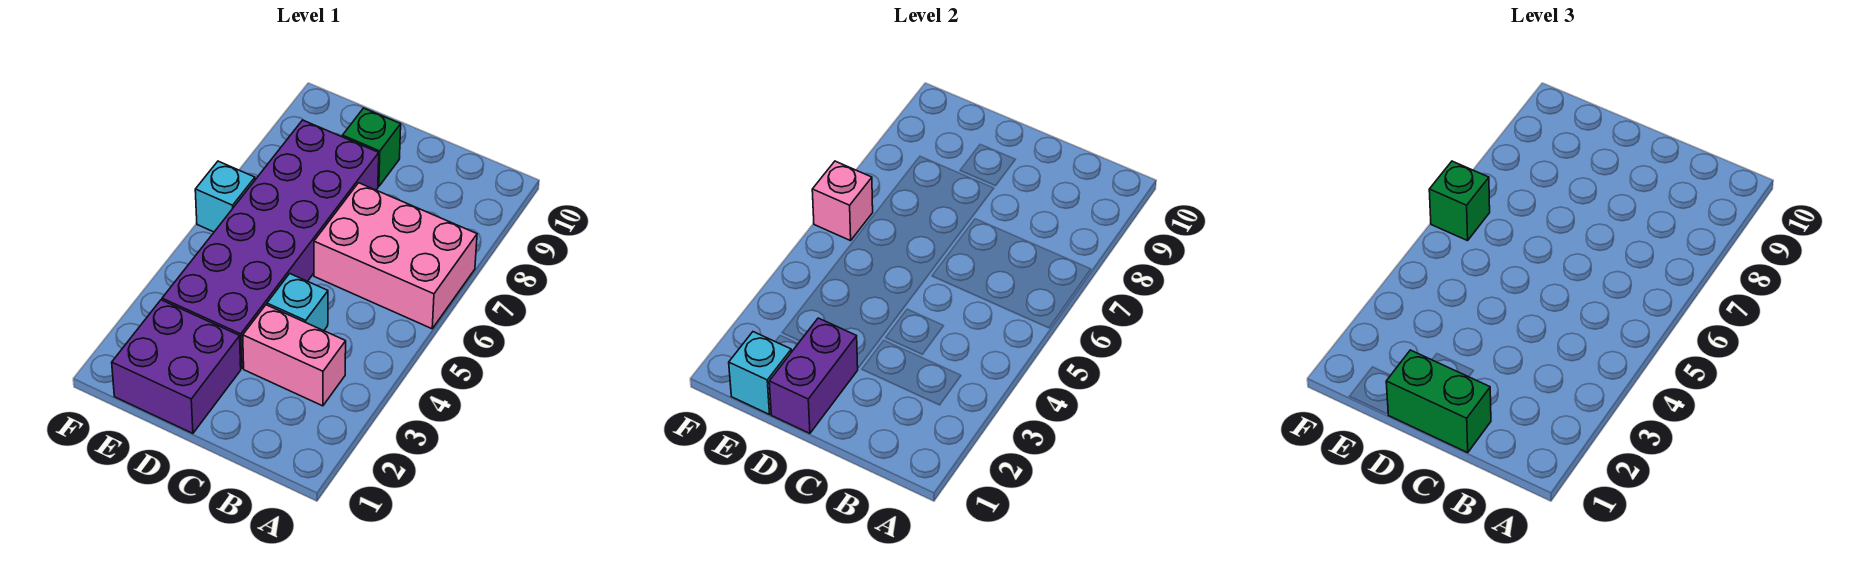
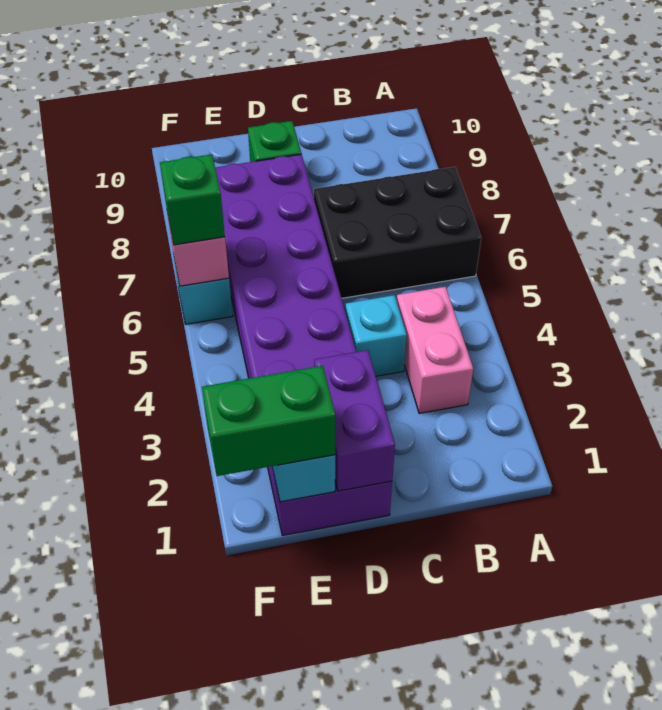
pink 2x3 brick [314,183,477,329] -> black 2x3 brick [314,167,481,298]
pink 1x2 brick [243,305,346,406] -> pink 1x2 brick turned to [397,287,473,413]
green 1x2 brick [1386,350,1491,452] -> green 1x2 brick moved to [202,366,335,476]

